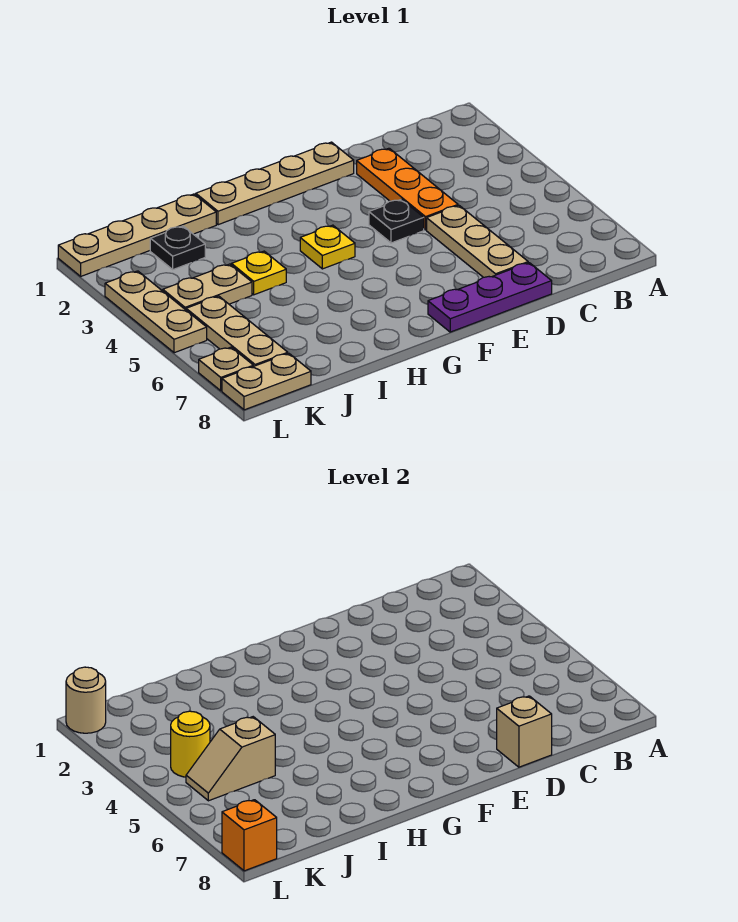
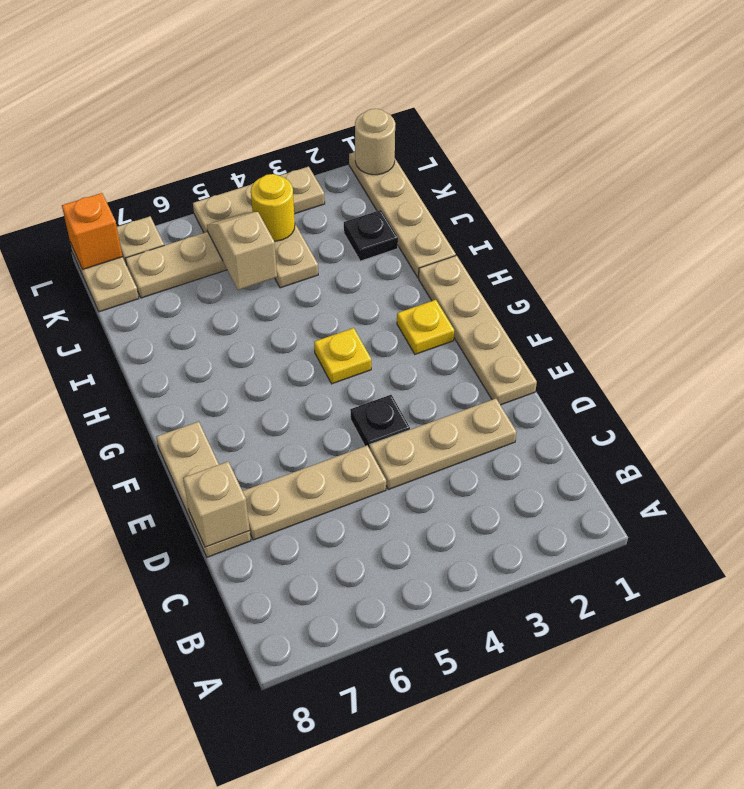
orange 1x3 plate [357,148,458,230] -> tan 1x3 plate [370,399,517,489]
purple 1x3 plate [428,263,552,332] -> tan 1x3 plate [156,422,251,557]
yellow 1x1 plate [231,251,286,295] -> yellow 1x1 plate moved to [397,300,454,354]

